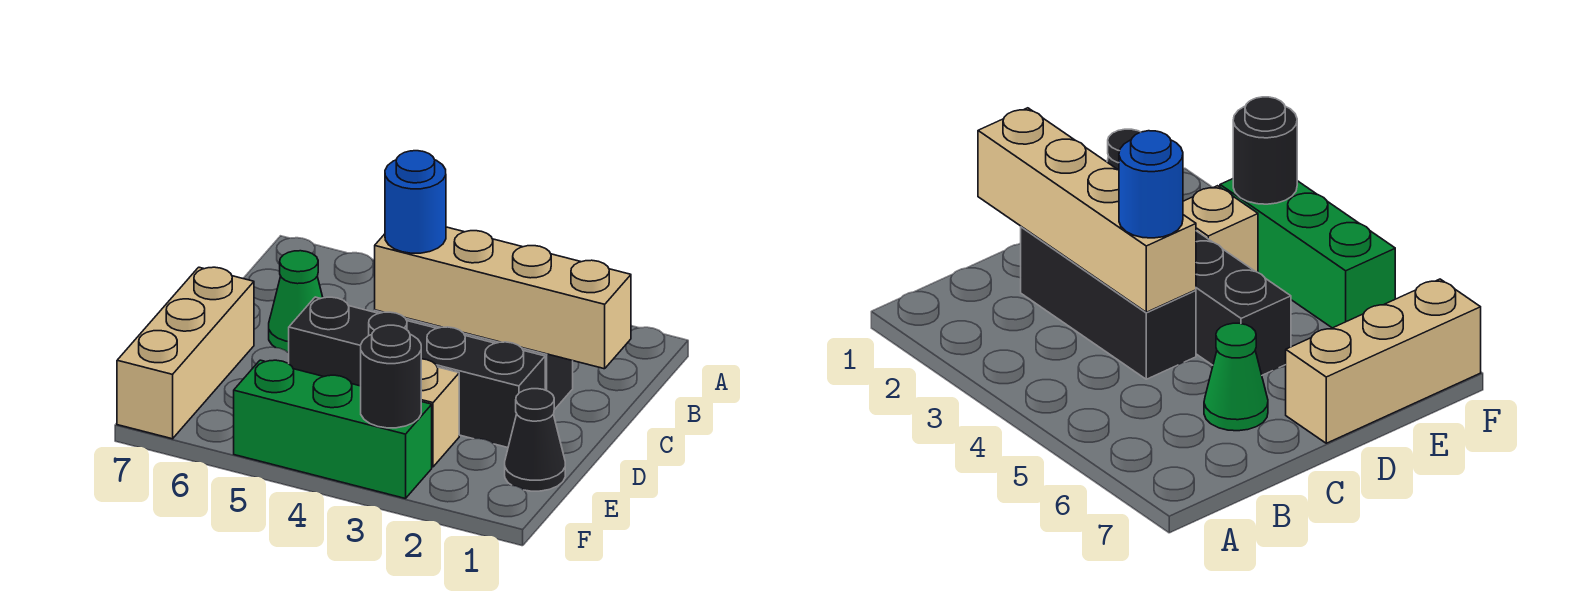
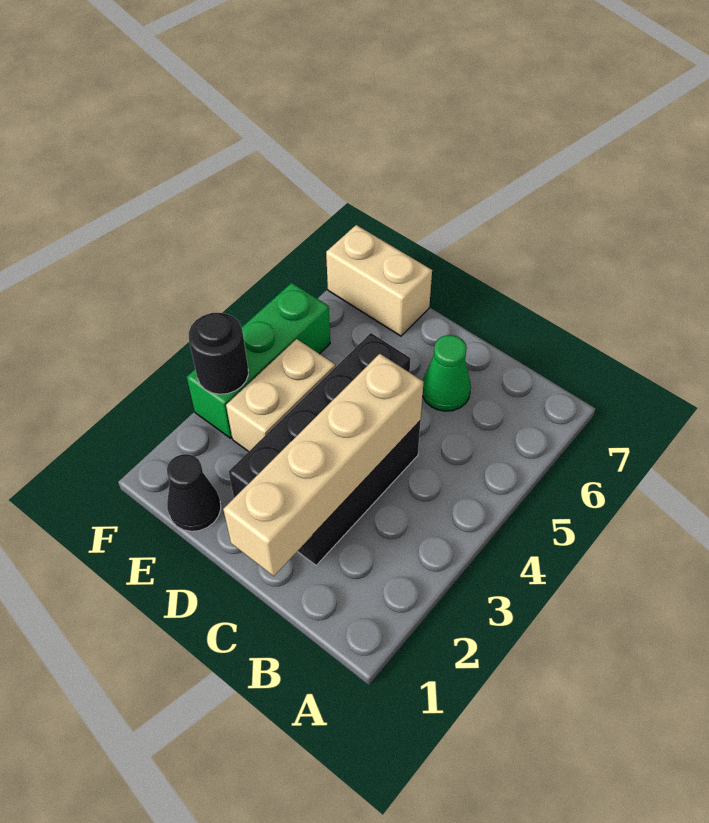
blue 1x1 round brick [385,151,446,253] -> none
tan 1x3 brick [117,267,254,439] -> tan 1x2 brick [326,225,432,336]
tan 1x1 brick [421,359,459,467] -> tan 1x2 brick [226,339,335,452]

